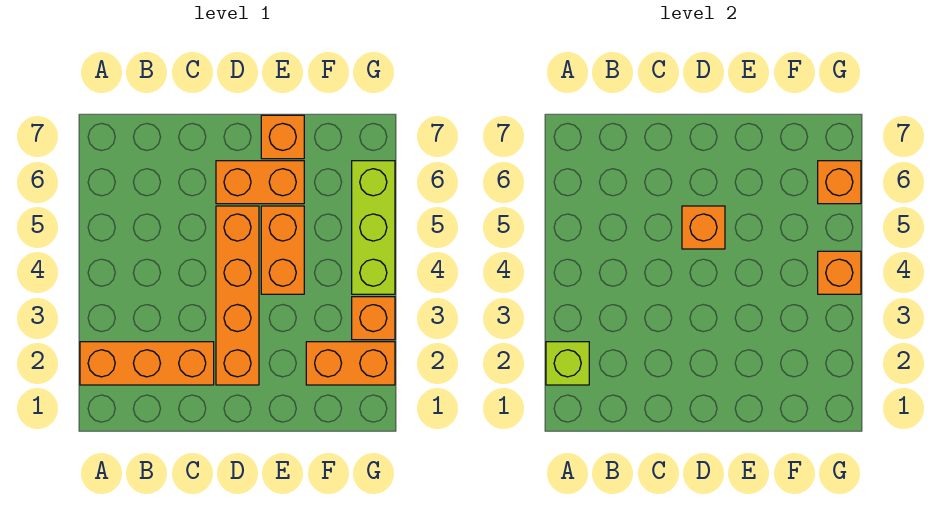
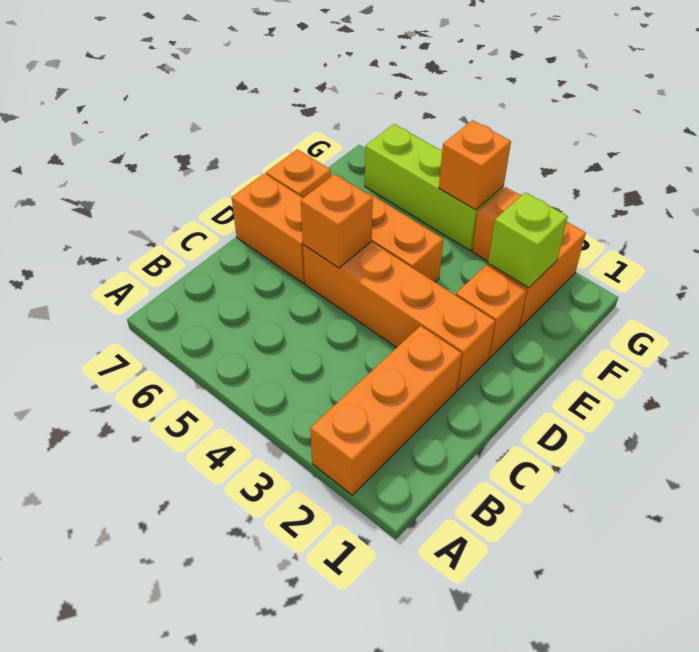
lime 1x1 brick [546,342,589,385] -> lime 1x1 brick moved to [488,192,568,288]
orange 1x2 brick [216,161,304,204] -> orange 1x2 brick turned to [232,173,305,283]
orange 1x1 brick [818,161,861,204] -> orange 1x1 brick moved to [456,265,527,358]

